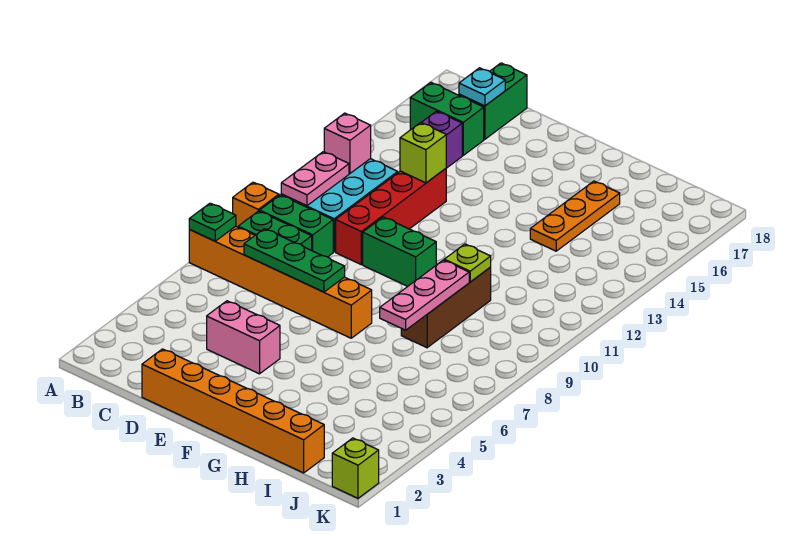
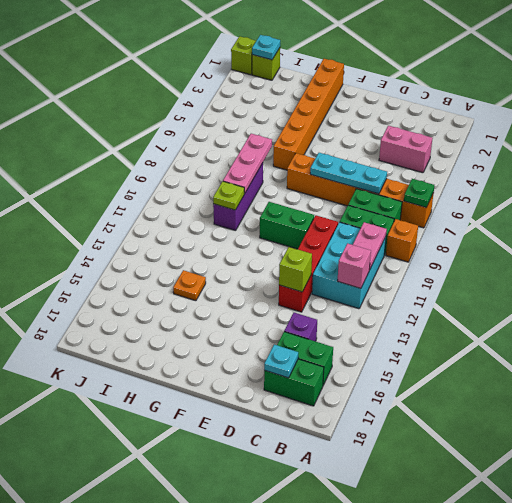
green 1x3 plate [244,229,345,292] -> cyan 1x3 plate [310,153,387,194]
green 1x2 brick [459,63,527,139] -> green 1x2 brick turned to [264,359,324,406]
orange 1x6 brick [142,349,324,473] -> orange 1x6 brick turned to [273,59,344,170]
pink 1x2 brick [207,301,280,374] -> pink 1x2 brick moved to [379,126,432,173]
brown 1x3 brick [401,267,491,348] -> purple 1x3 brick [213,163,263,231]
orange 1x3 plate [530,181,620,251] -> orange 1x1 plate [173,270,206,301]
none -> lime 1x1 brick [252,48,280,80]
none -> cyan 1x1 plate [252,35,280,60]

